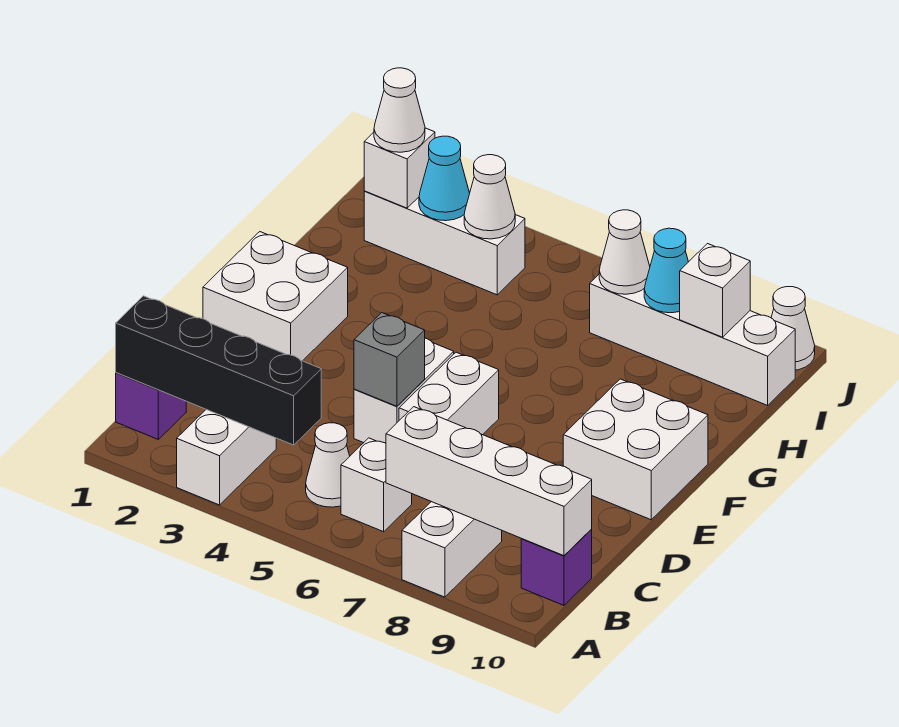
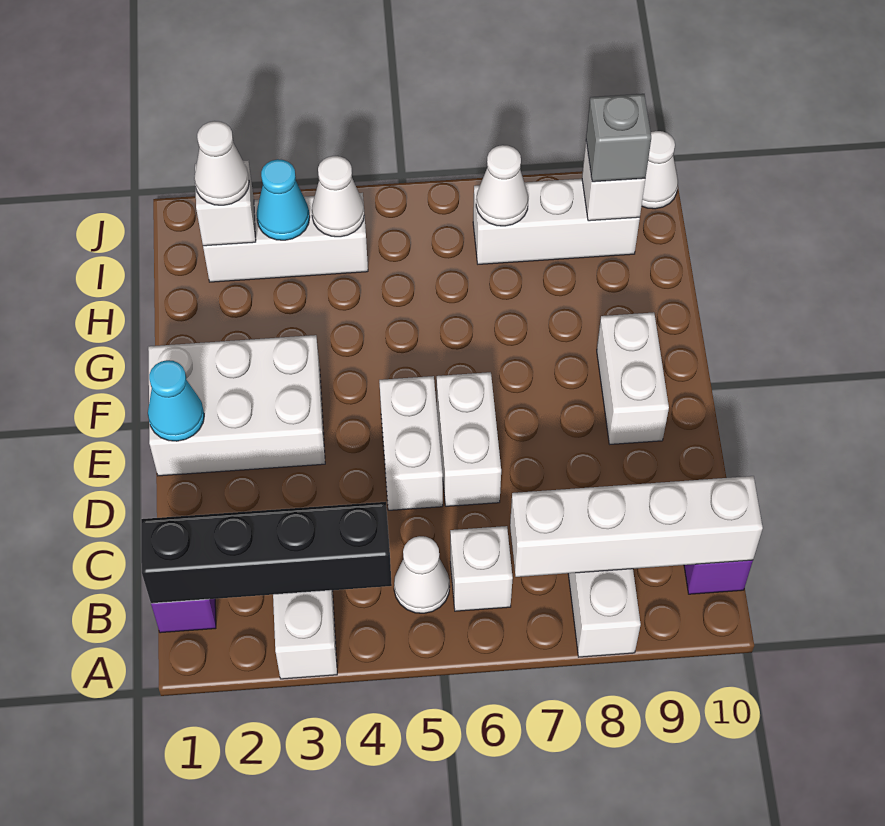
grey 1x1 brick [354,313,425,406] -> grey 1x1 brick moved to [586,94,651,182]
white 2x2 brick [203,232,348,361] -> white 2x3 brick [148,335,325,476]
white 2x2 brick [563,379,708,520] -> white 1x2 brick [597,312,669,444]
white 1x4 brick [590,275,795,405] -> white 1x3 brick [473,179,640,264]
cyan 1x1 cone [644,228,688,313] -> cyan 1x1 cone moved to [148,360,204,441]

